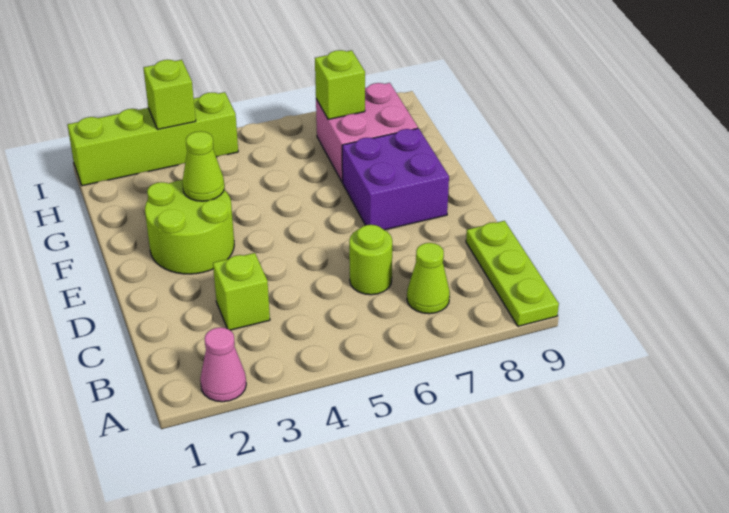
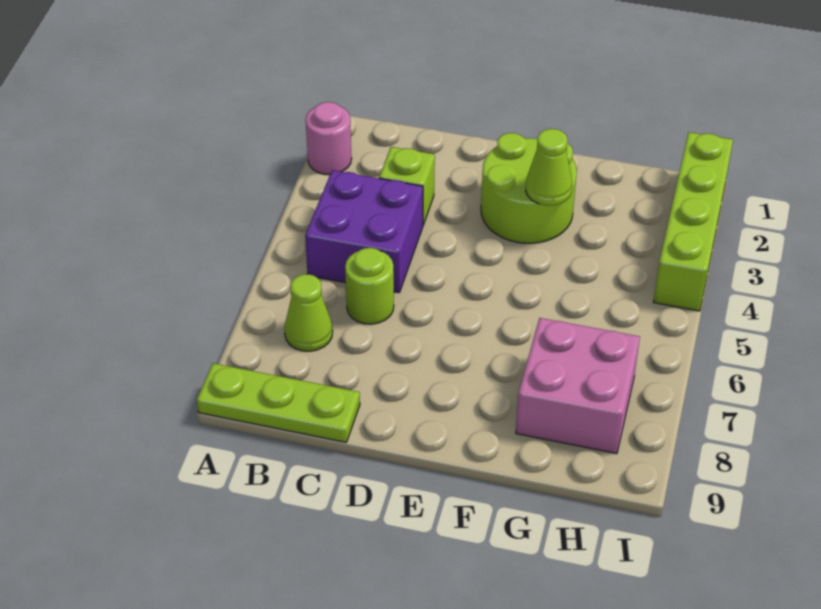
pink 1x1 cone [200,327,246,402] -> pink 1x1 round brick [306,102,352,175]
purple 2x2 brick [342,128,449,230] -> purple 2x2 brick moved to [305,170,423,293]
lime 1x1 brick [315,50,365,119] -> none
lime 1x1 brick [144,60,196,129] -> none

